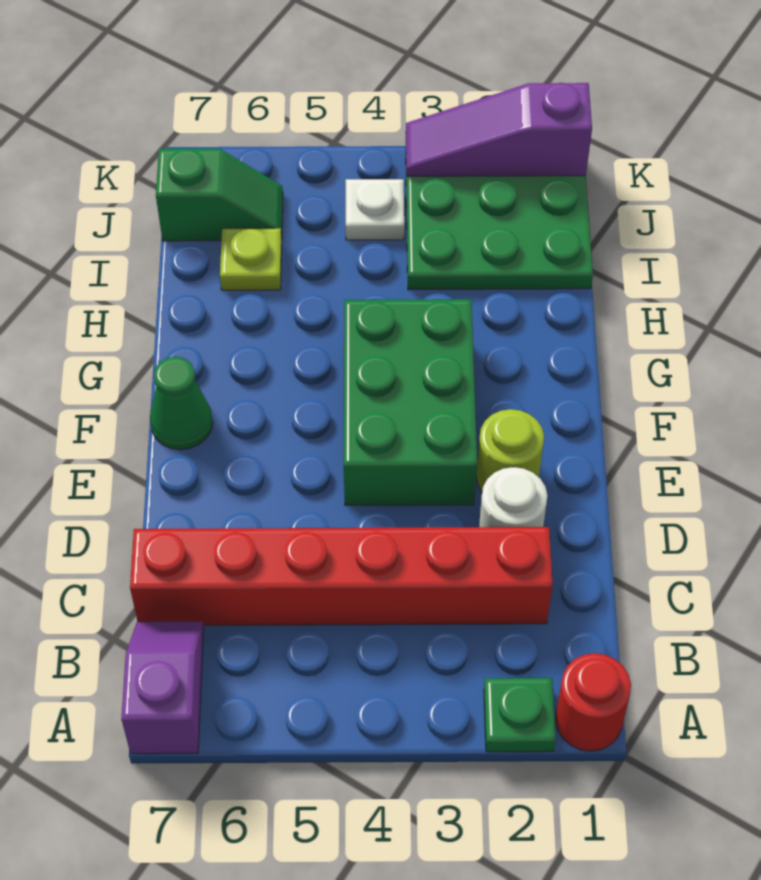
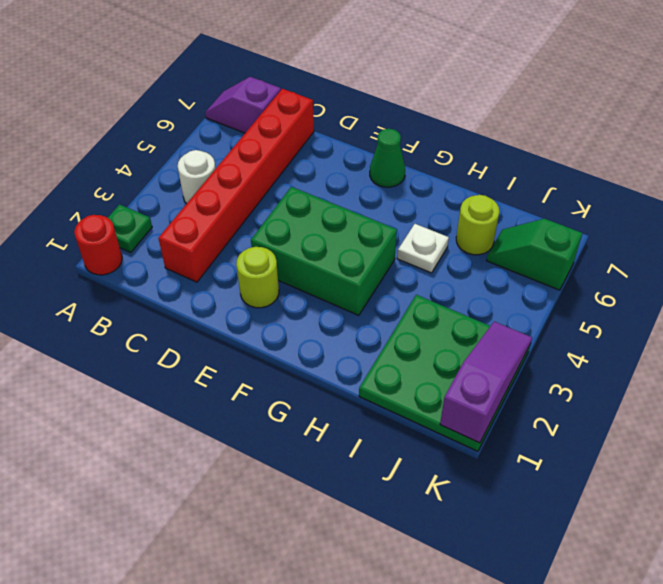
purple 1x2 slope [121,622,204,754] -> purple 1x2 slope turned to [205,77,281,133]
white 1x1 round brick [479,467,548,527] -> white 1x1 round brick moved to [178,150,216,204]
lime 1x1 plate [220,228,282,290] -> lime 1x1 round brick [456,195,499,255]
white 1x1 plate [346,179,404,240] -> white 1x1 plate moved to [397,224,449,273]
green 1x2 slope [156,149,283,241] -> green 1x2 slope turned to [487,219,583,290]

